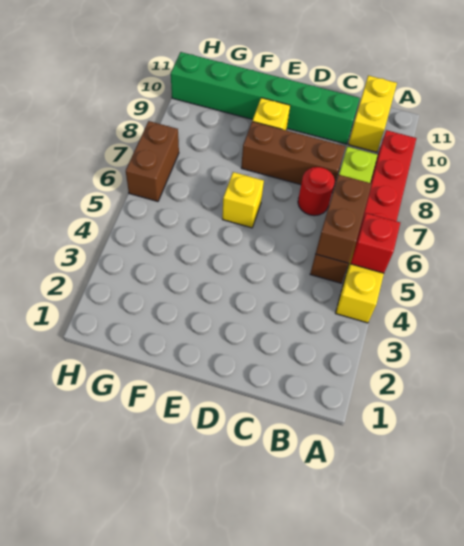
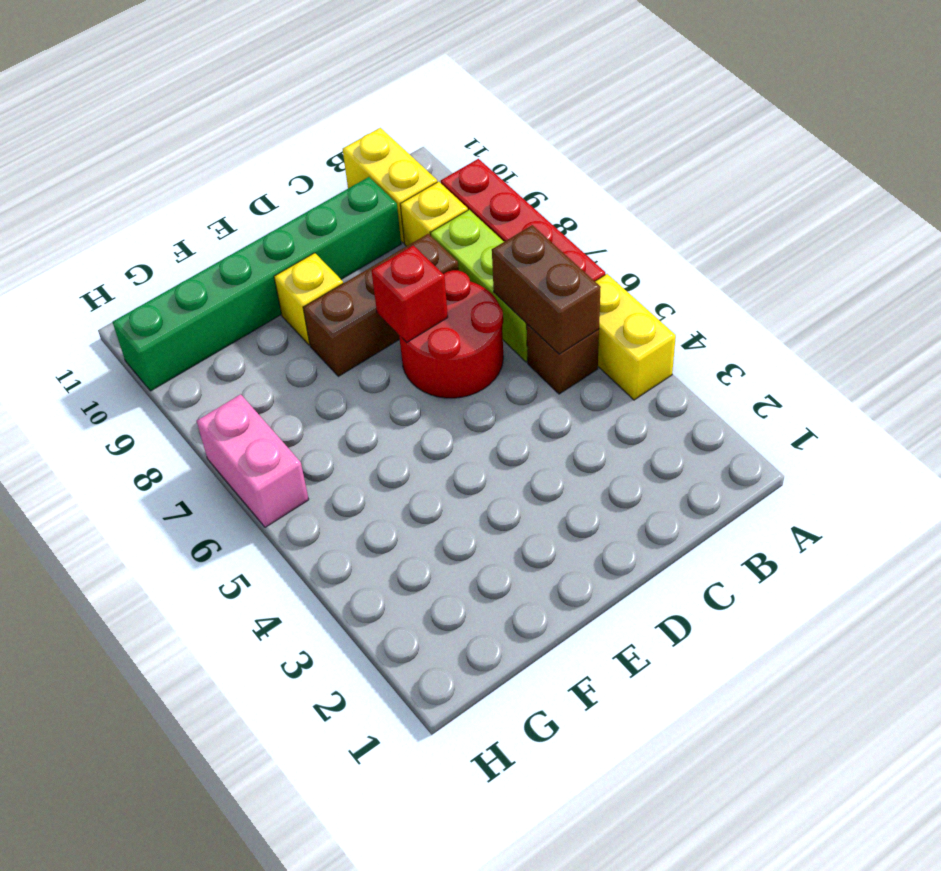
red 1x1 brick [350,213,400,273] -> red 1x1 brick moved to [371,245,448,342]
red 1x1 round brick [298,167,335,216] -> red 2x2 round brick [399,270,503,398]
yellow 1x1 brick [222,172,264,228] -> yellow 1x1 brick moved to [400,182,468,246]
brown 1x2 brick [126,121,179,201] -> pink 1x2 brick [197,394,309,527]

